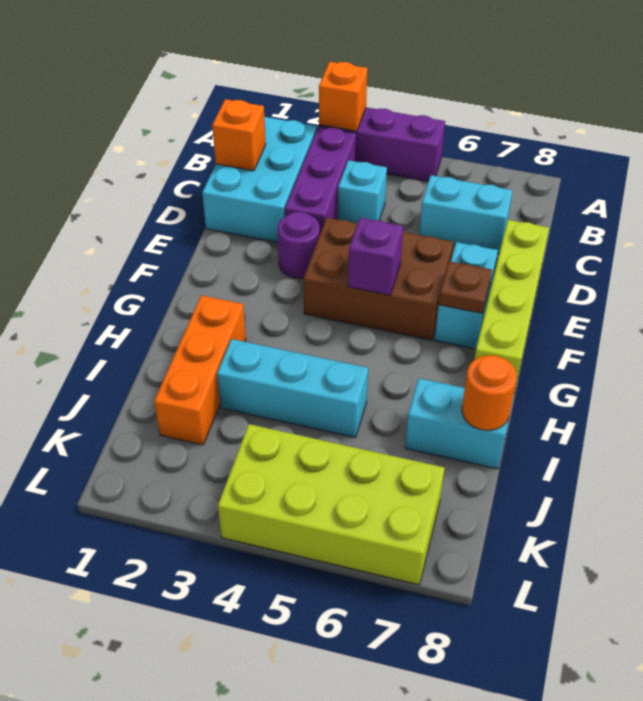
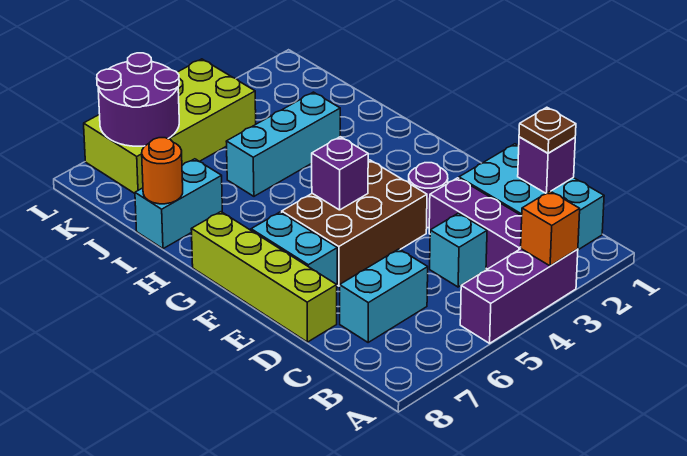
orange 1x1 brick [212,99,266,171] -> purple 1x1 brick [518,137,575,193]
brown 1x1 plate [439,261,492,313] -> brown 1x1 plate moved to [519,107,576,153]
orange 1x3 brick [154,295,246,445] -> none
none -> purple 2x2 round brick [97,53,179,146]

